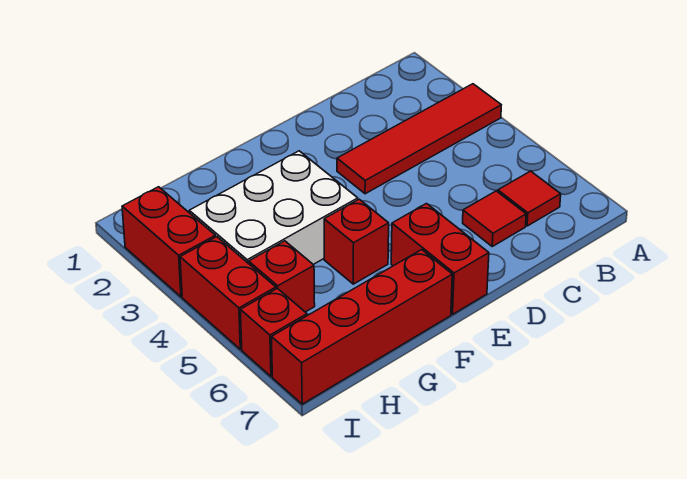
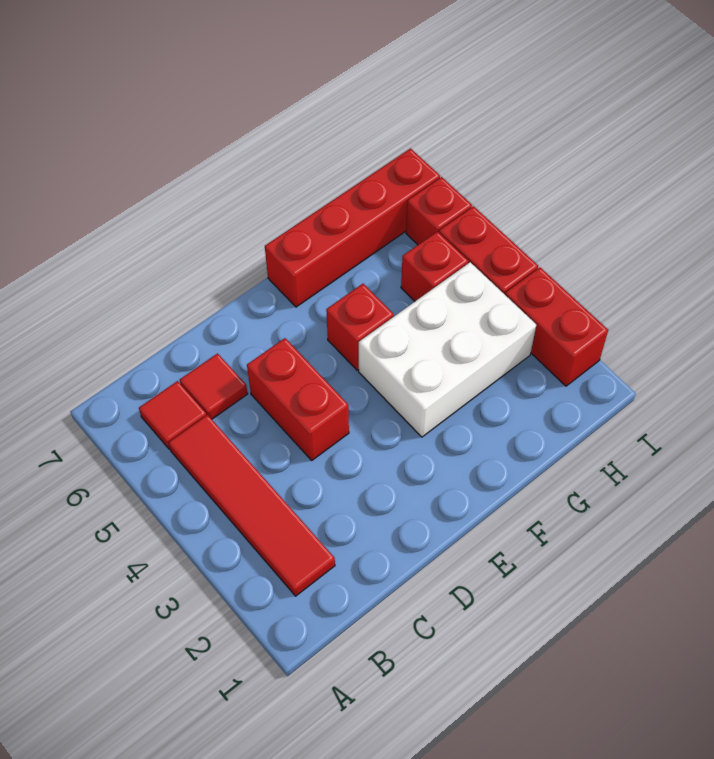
red 1x4 tile [337,84,501,194] -> red 1x4 tile turned to [169,415,335,596]
red 1x2 brick [391,204,489,314] -> red 1x2 brick moved to [247,338,349,460]

